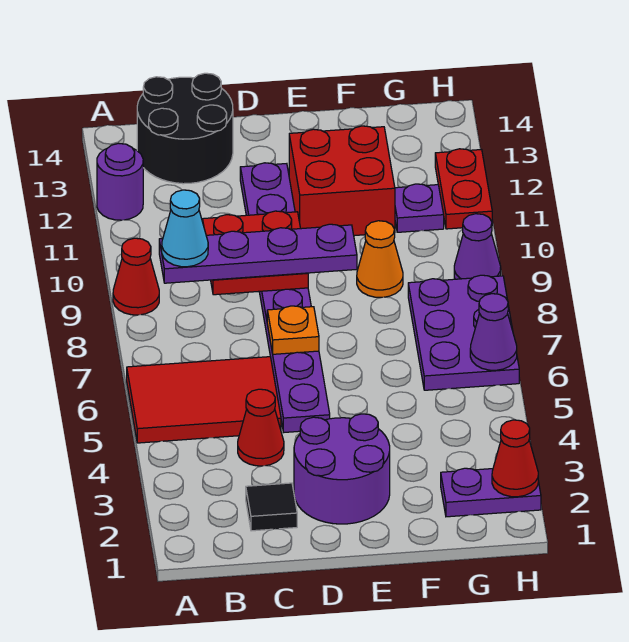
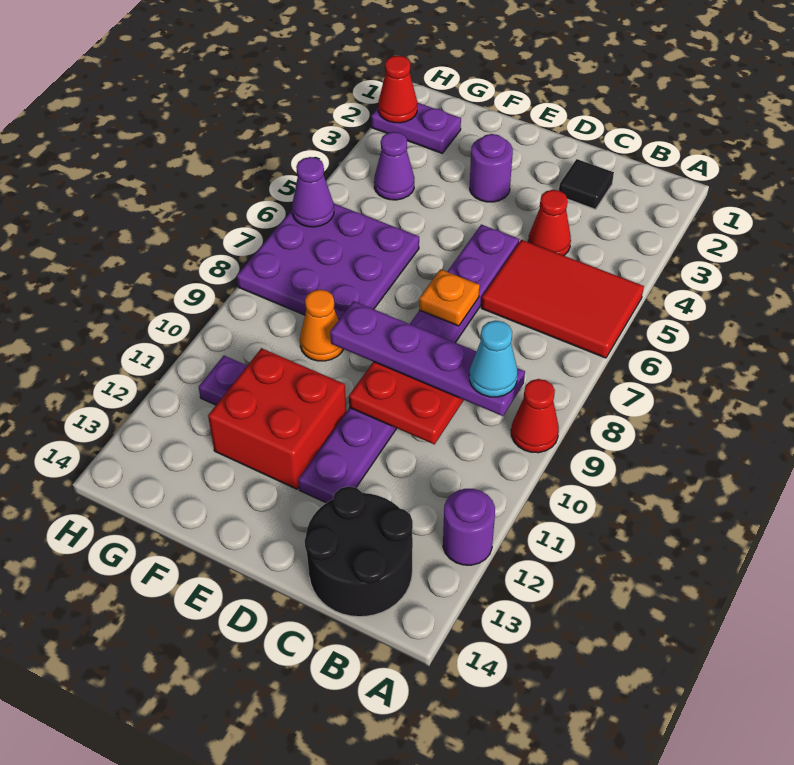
purple 2x2 round brick [294,414,390,524] -> purple 1x1 round brick [470,134,513,202]
purple 2x3 plate [408,275,519,390] -> purple 3x3 plate [237,204,419,320]
purple 1x1 cone [454,214,501,279] -> purple 1x1 cone moved to [374,132,414,200]
red 1x2 plate [435,149,492,229] -> none

